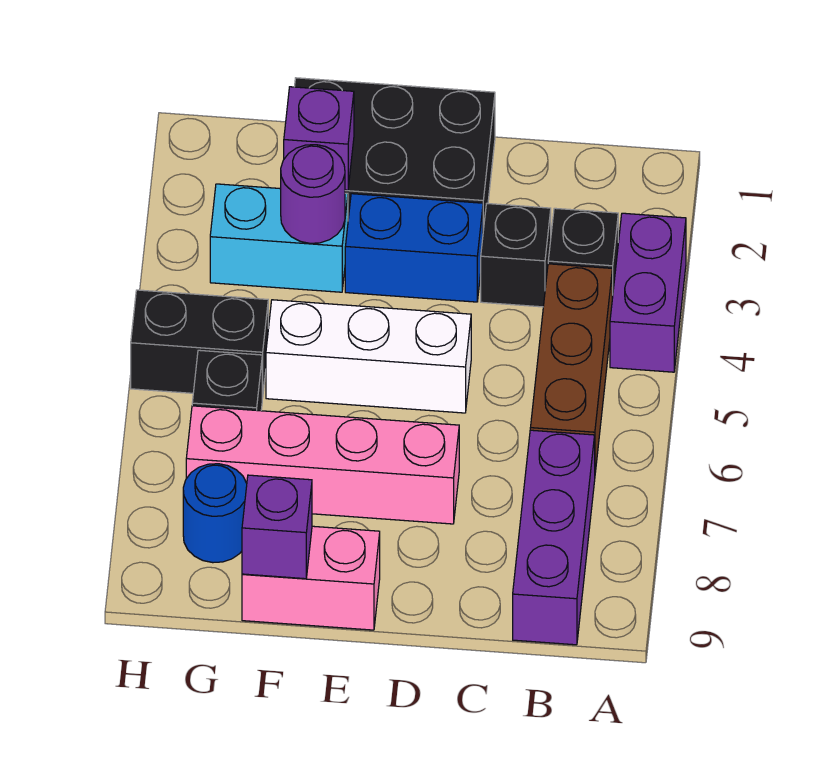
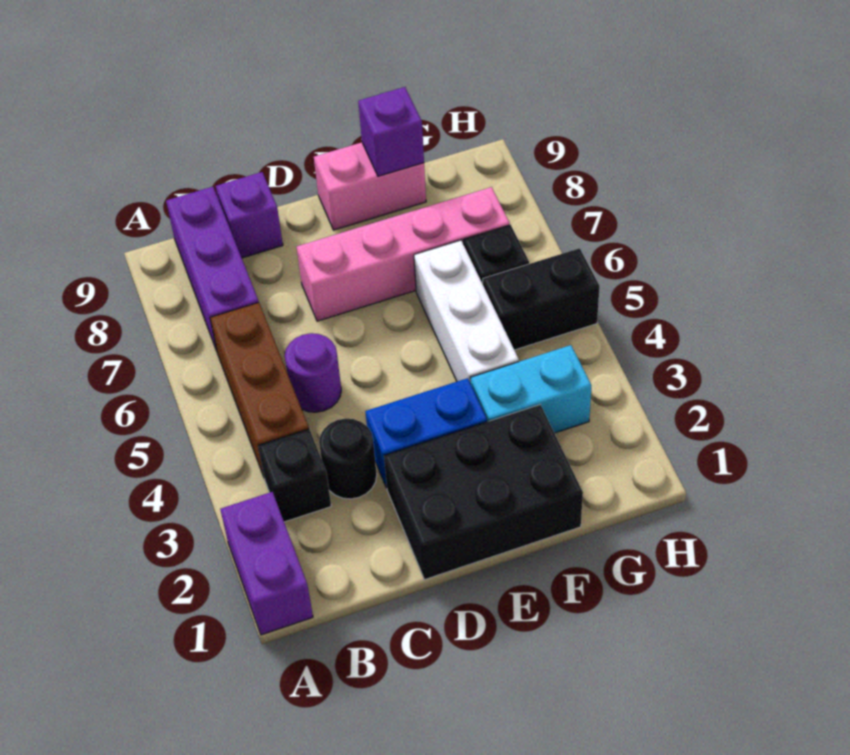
purple 1x2 brick [610,213,686,372] -> purple 1x2 brick moved to [220,492,313,635]
black 1x1 brick [481,204,551,307] -> black 1x1 round brick [319,419,377,499]
white 1x3 brick [266,300,471,413] -> white 1x3 brick turned to [414,240,519,383]
purple 1x1 brick [284,87,354,190] -> purple 1x1 brick moved to [216,172,283,258]
purple 1x1 round brick [281,145,345,243] -> purple 1x1 round brick moved to [285,333,341,412]
blue 1x1 round brick [183,464,247,563] -> none

